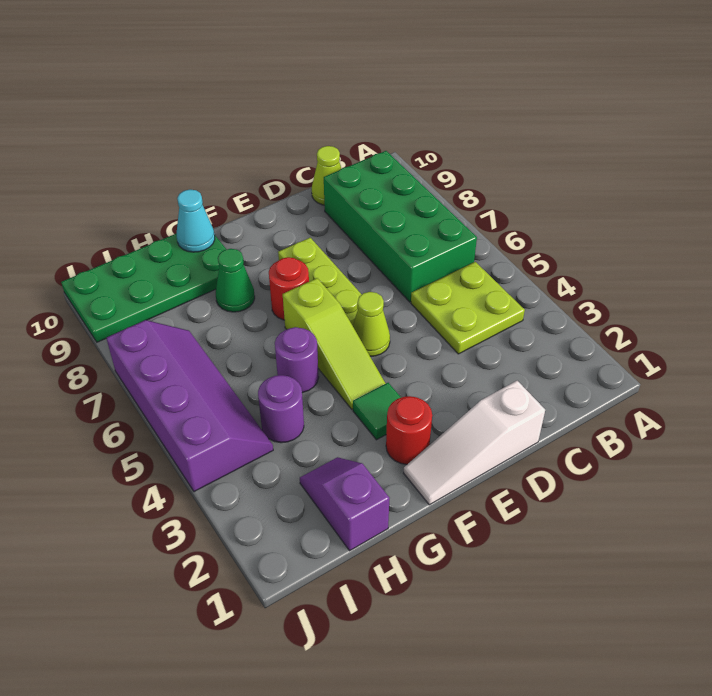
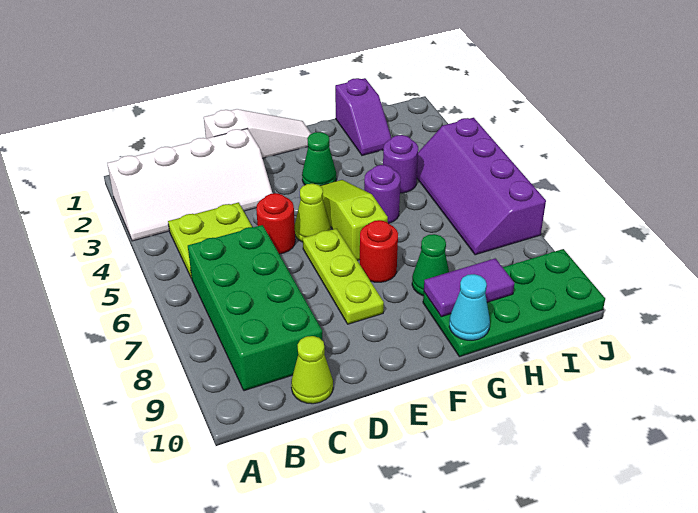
none -> white 2x4 slope [107,129,273,241]
red 1x1 round brick [386,396,432,464] -> red 1x1 round brick moved to [256,193,295,254]
green 1x1 tile [353,383,401,440] -> green 1x1 cone [302,132,336,186]
none -> purple 1x2 tile [424,258,514,317]

